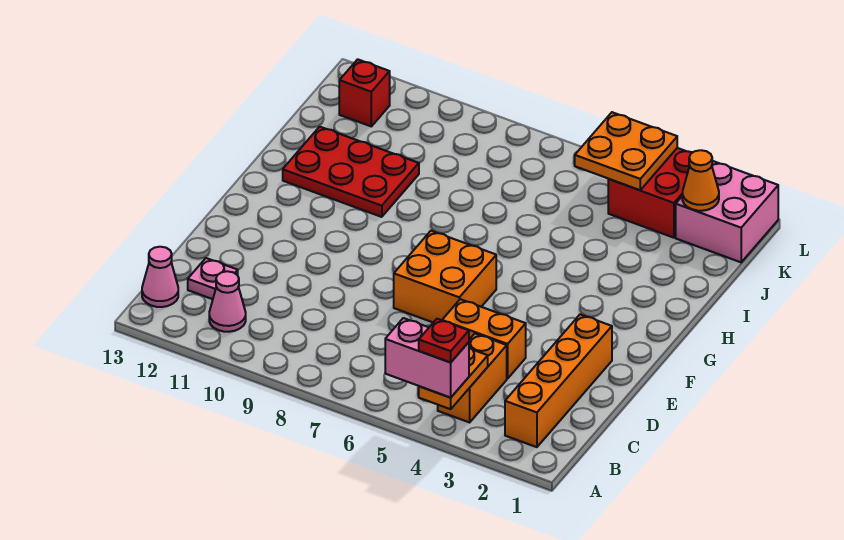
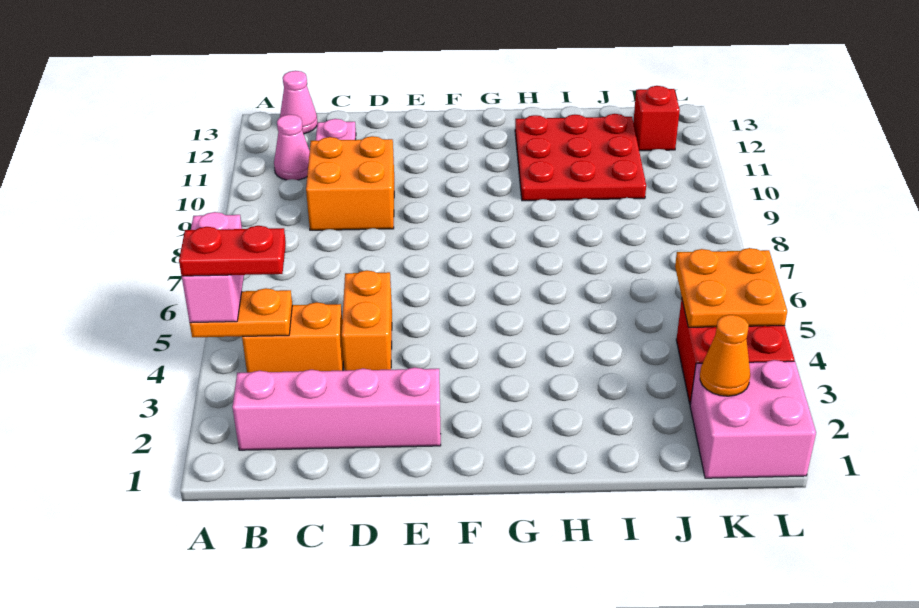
red 1x1 plate [419,319,469,362] -> red 1x2 plate [179,226,286,276]
orange 1x4 brick [505,314,612,447] -> pink 1x4 brick [232,367,441,450]
orange 2x2 brick [394,231,496,322] -> orange 2x2 brick moved to [306,136,394,230]
red 2x3 plate [283,127,419,217] -> red 3x3 plate [515,114,646,201]

